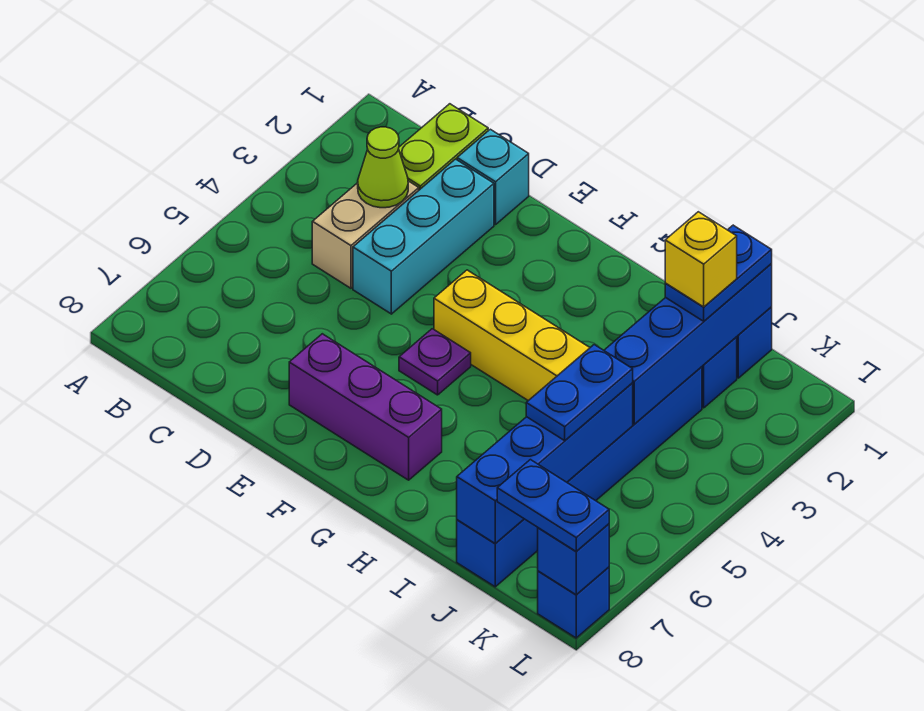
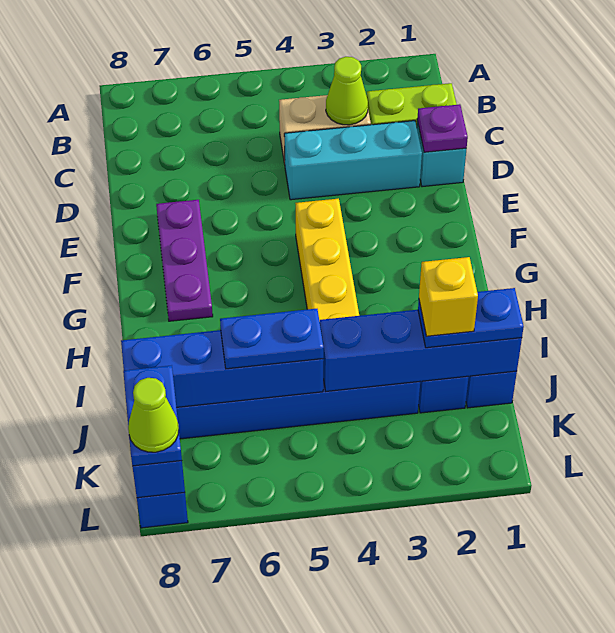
purple 1x3 brick [289,334,442,480] -> purple 1x3 plate [156,200,213,321]
purple 1x1 plate [399,329,471,395] -> purple 1x1 plate moved to [417,104,468,152]
none -> lime 1x1 cone [128,378,179,452]

